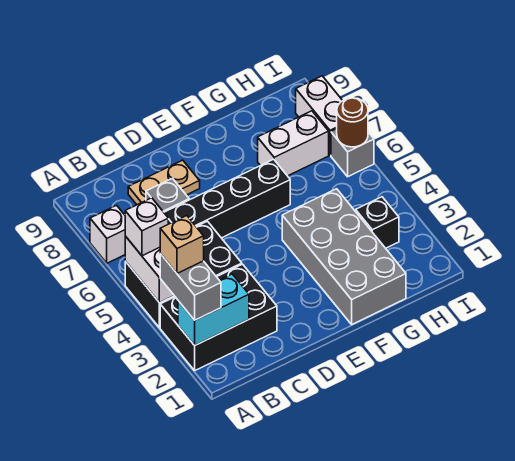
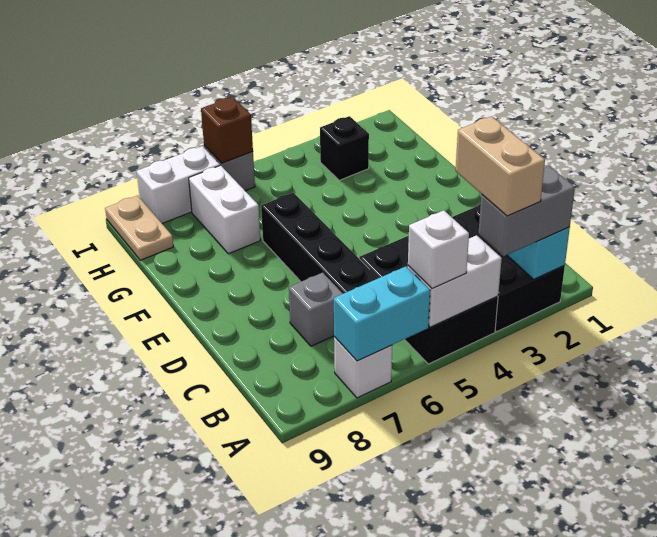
tan 1x1 brick [160,216,204,273] -> tan 1x2 brick [456,116,545,216]
none -> cyan 1x2 brick [334,266,430,361]
tan 1x2 plate [128,160,200,205] -> tan 1x2 plate moved to [105,196,173,260]
grey 2x4 brick [282,189,406,324] -> none
brown 1x1 round brick [337,98,368,147] -> brown 1x1 brick [201,97,253,163]

